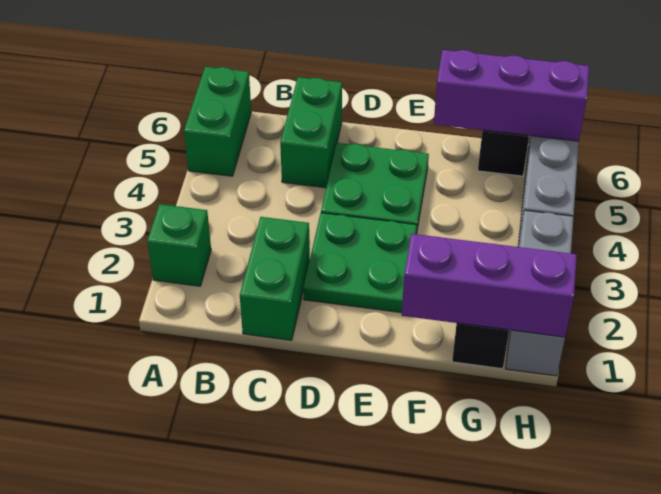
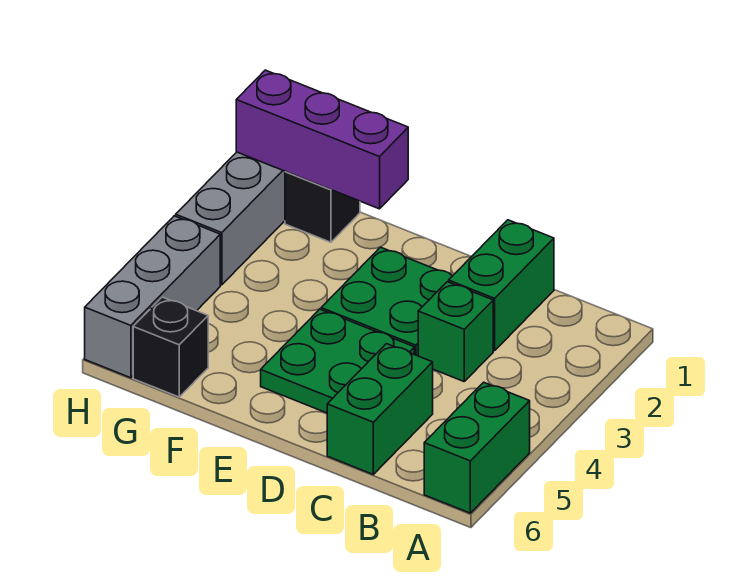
green 1x1 brick [147,204,211,286] -> green 1x1 brick moved to [418,282,493,381]
purple 1x3 brick [434,50,589,141] -> none

